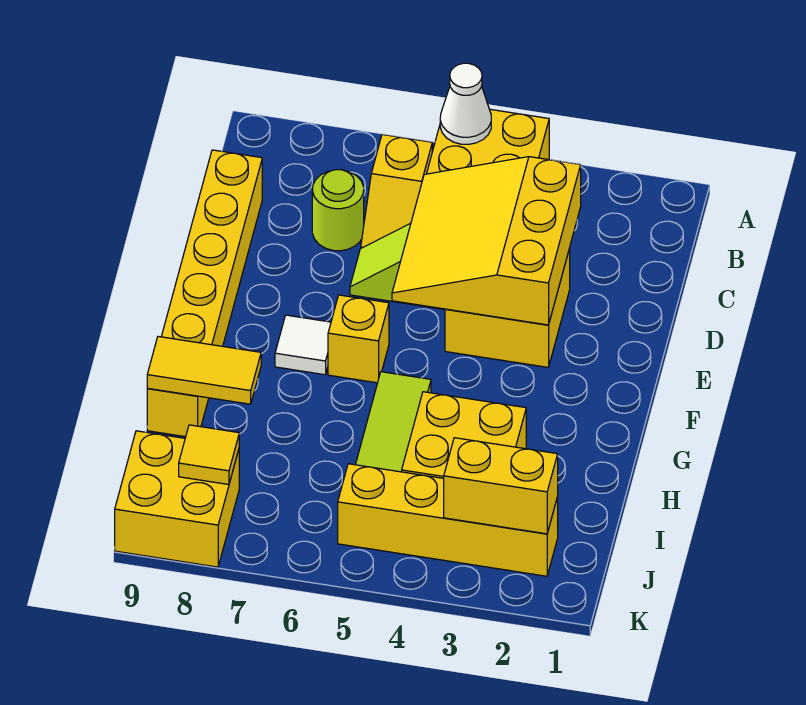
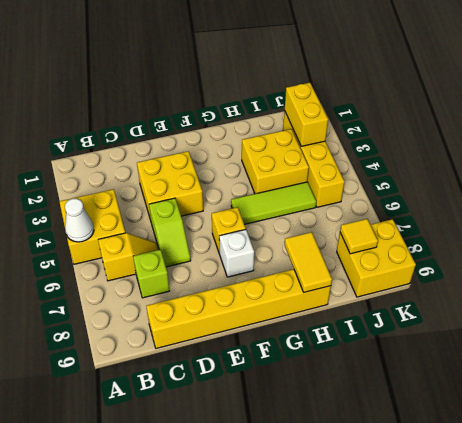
yellow 3x3 slope [392,157,581,325] -> none
lime 1x1 round brick [312,170,364,251] -> lime 1x1 brick [133,249,169,298]
white 1x1 tile [275,315,331,375] -> white 1x1 brick [219,229,254,277]

